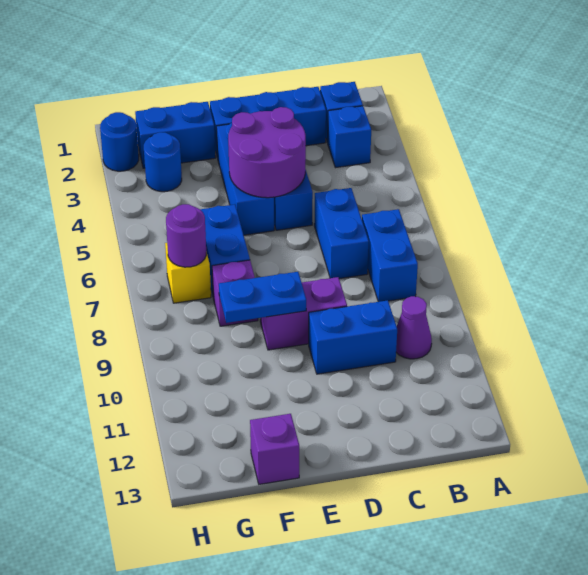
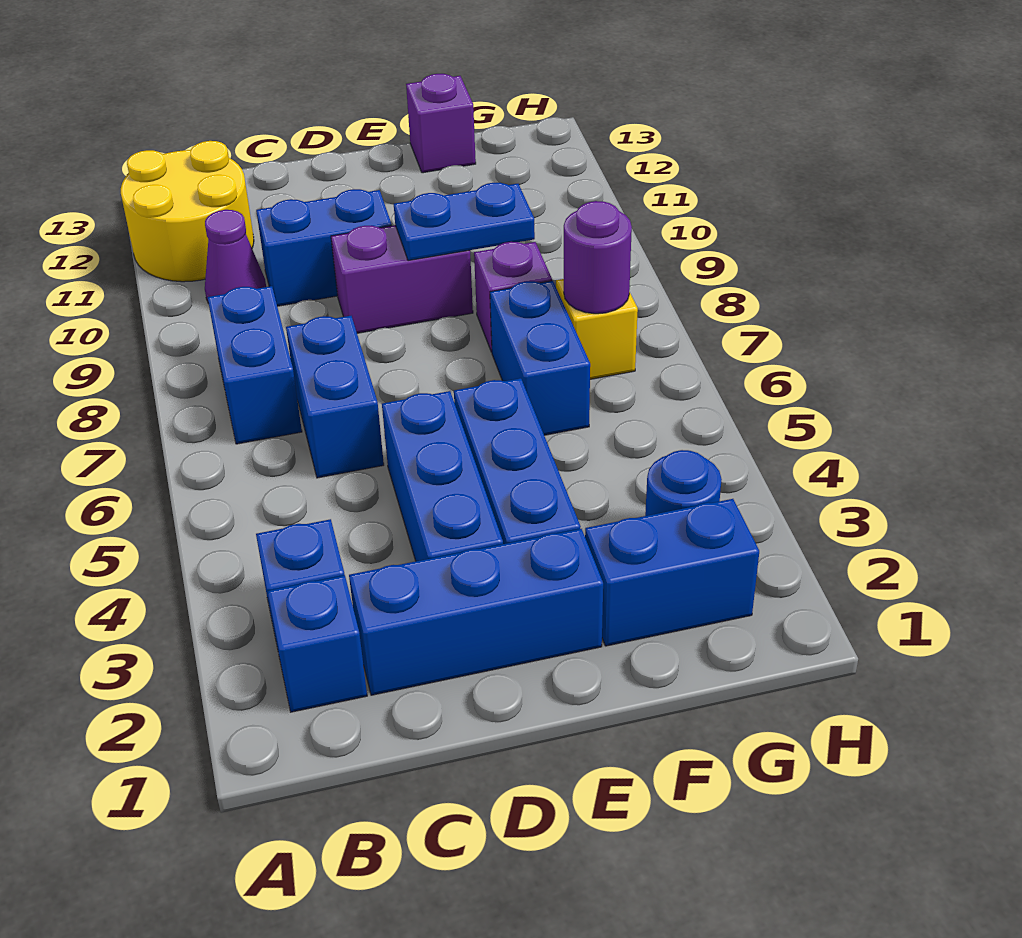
none -> yellow 2x2 round brick [121,141,254,282]
purple 2x2 round brick [228,107,306,198] -> none
blue 1x1 round brick [100,112,139,171] -> none

